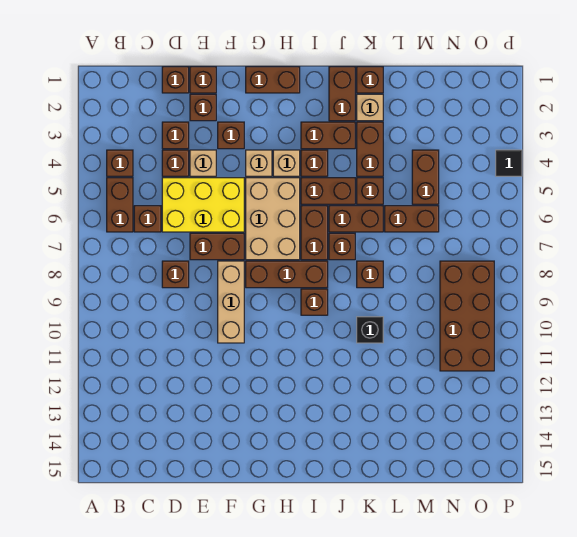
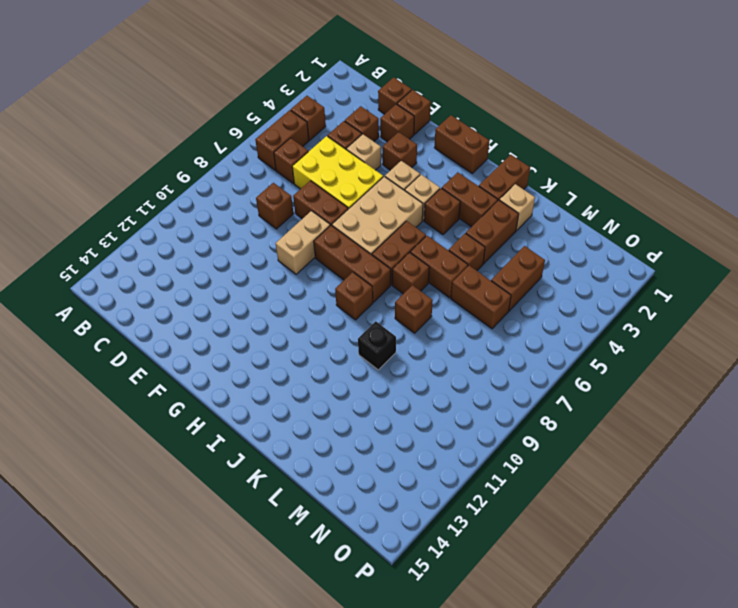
tan 1x3 brick [218,261,244,343] -> tan 1x2 brick [276,211,330,274]
brown 1x2 brick [301,178,355,204] -> none
brown 1x1 brick [357,67,383,93] -> none
brown 2x4 brick [440,261,494,371] -> none
black 1x1 tile [496,150,522,176] -> none

